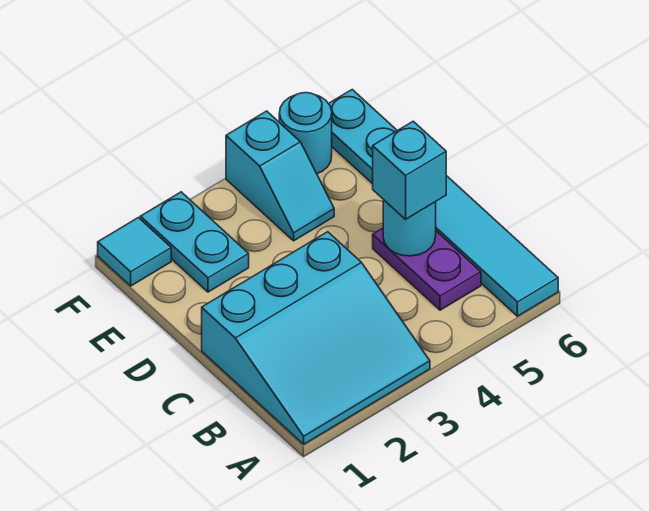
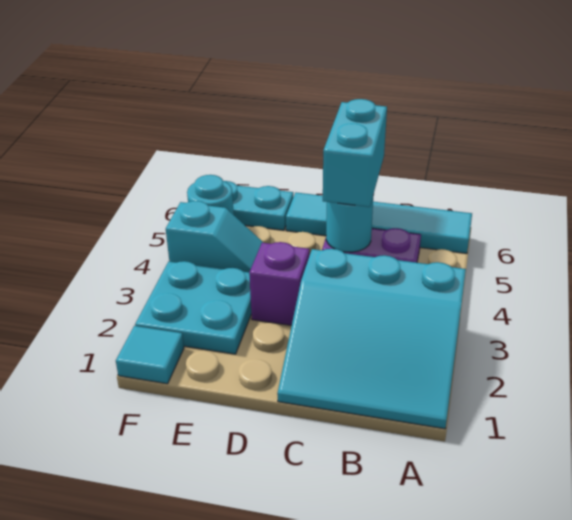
cyan 3x3 slope [202,232,430,444] -> cyan 3x3 slope turned to [277,249,466,429]
cyan 1x1 brick [373,121,446,219] -> cyan 1x2 brick [323,99,387,207]
none -> purple 1x1 brick [249,242,309,325]
cyan 1x2 plate [140,192,249,292] -> cyan 2x2 plate [135,261,251,354]

